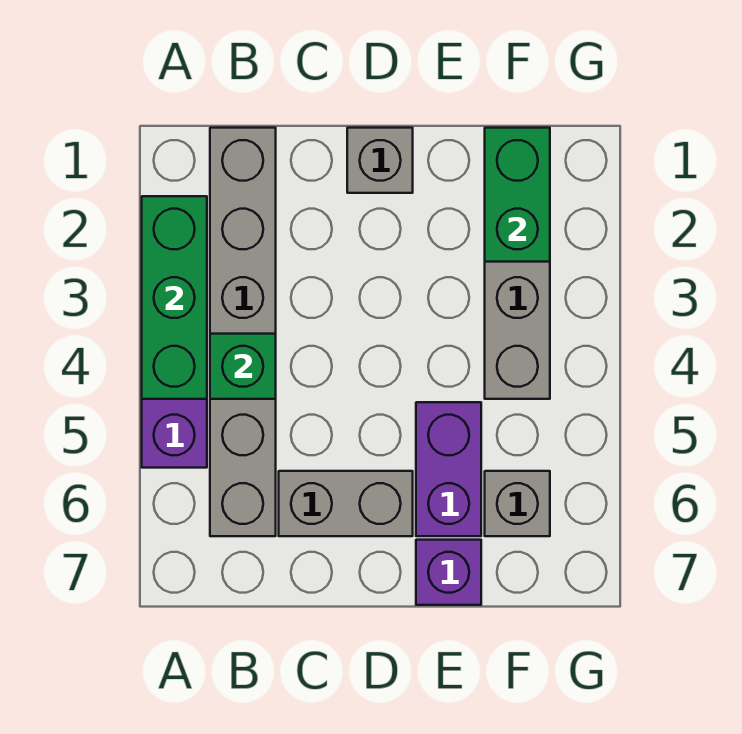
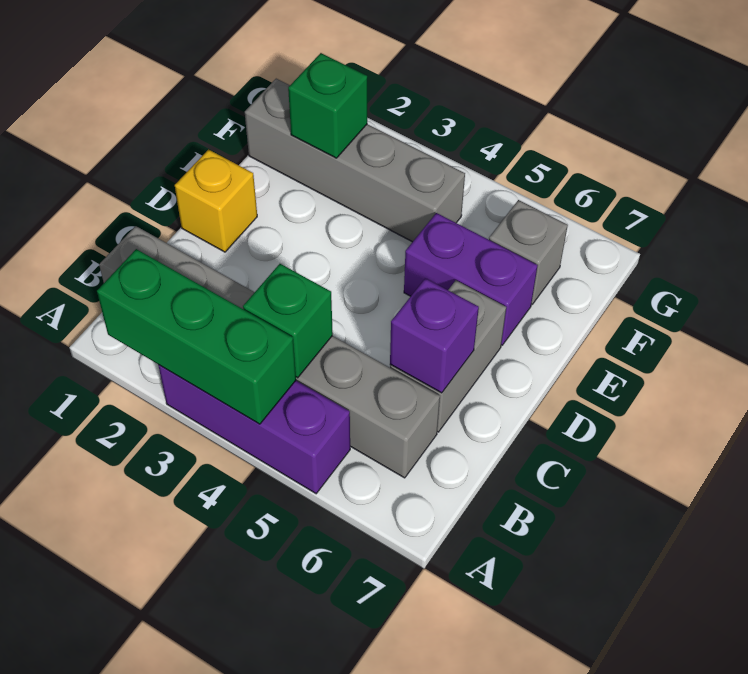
grey 1x1 brick [347,128,413,193] -> yellow 1x1 brick [175,150,257,252]
purple 1x1 brick [416,540,481,605] -> purple 1x1 brick moved to [390,278,479,393]
green 1x2 brick [485,128,550,262] -> green 1x1 brick [288,53,367,158]

